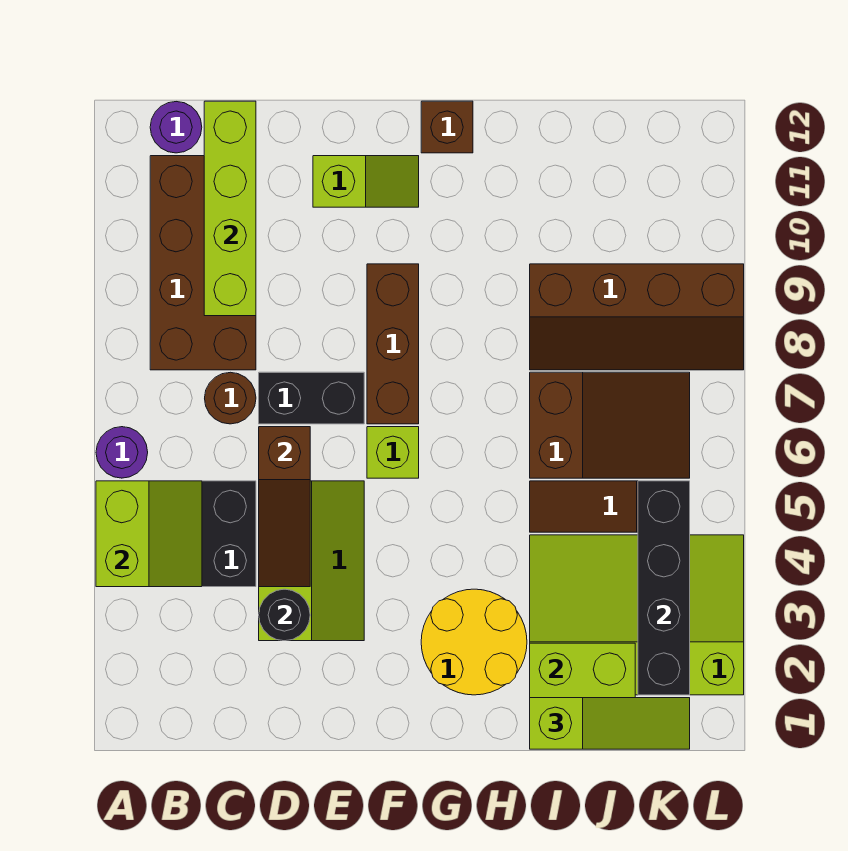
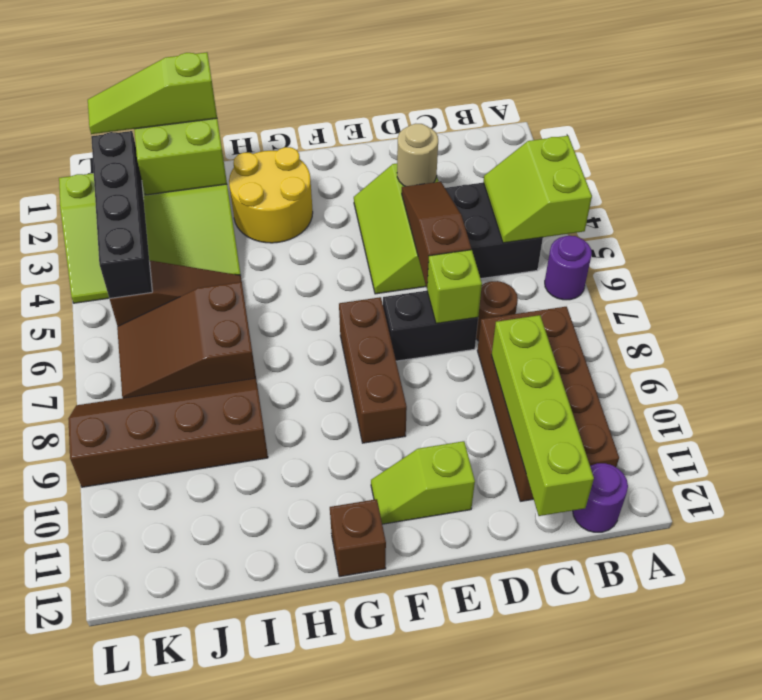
black 1x1 round brick [259,589,310,641] -> tan 1x1 round brick [397,124,438,186]
lime 1x1 brick [367,427,419,478] -> lime 1x1 brick moved to [427,250,482,324]

